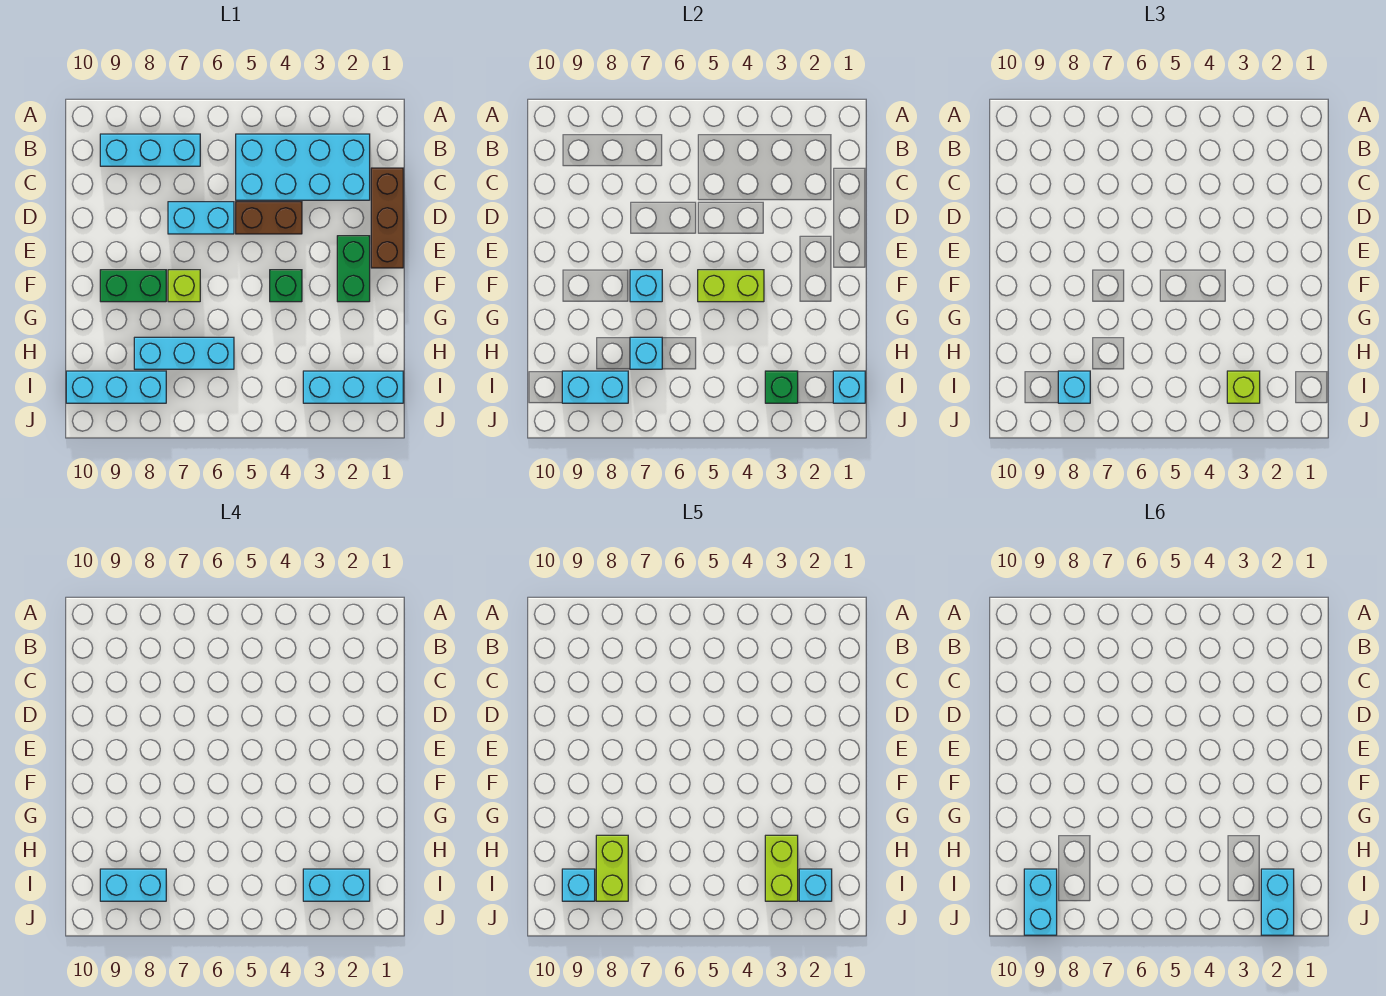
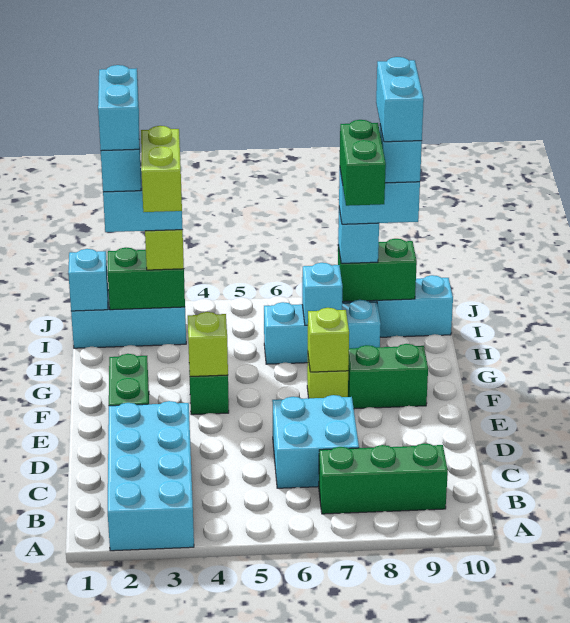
cyan 2x4 brick [236,134,370,200] -> cyan 2x4 brick turned to [108,401,194,551]
cyan 1x3 brick [100,134,200,166] -> green 1x3 brick [319,443,448,514]
brown 1x3 brick [371,168,403,268] -> none
brown 1x2 brick [236,202,302,234] -> none
cyan 1x2 brick [168,202,234,234] -> cyan 2x2 brick [272,395,359,488]
lime 1x2 brick [698,270,764,302] -> lime 1x1 brick [188,312,228,376]
cyan 1x1 brick [630,270,662,302] -> lime 1x1 brick [307,308,349,372]
lime 1x2 brick [596,835,628,901] -> green 1x2 brick [340,120,386,206]
green 1x1 brick [765,371,798,403] -> green 1x2 brick [108,248,185,310]
cyan 1x2 brick [562,371,628,403] -> green 1x2 brick [338,239,417,302]

